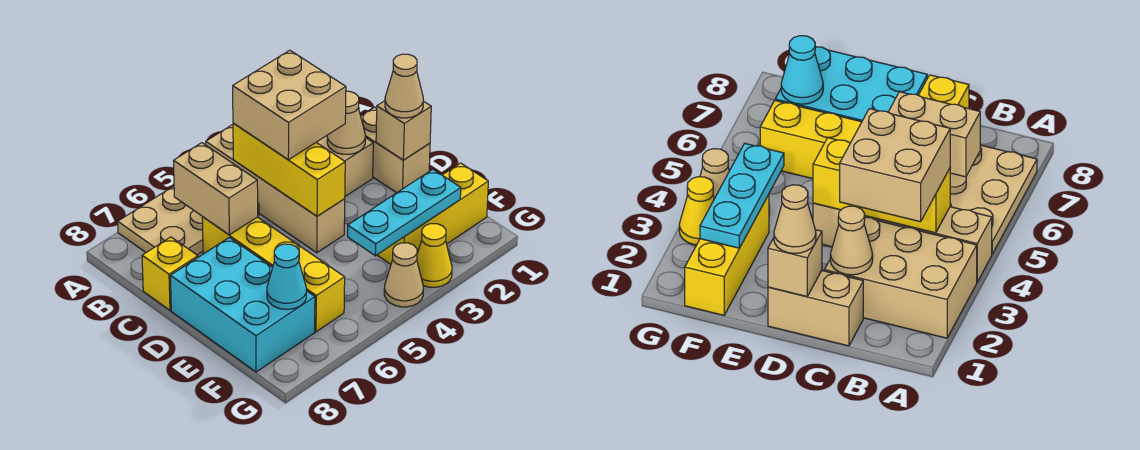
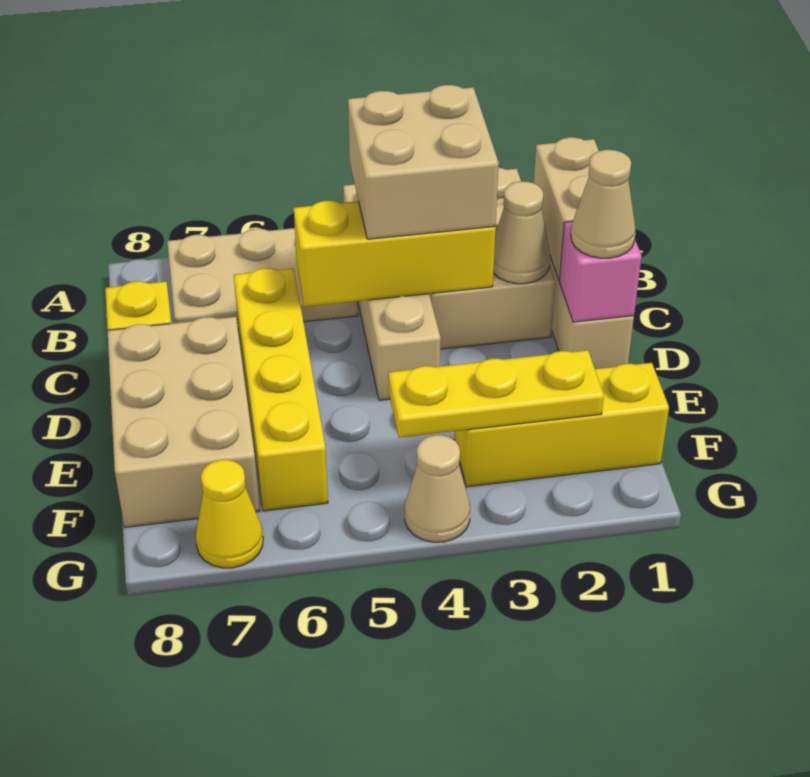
yellow 1x3 brick [233,123,345,216] -> yellow 1x3 brick turned to [294,201,496,307]
tan 1x2 brick [174,143,258,235] -> tan 1x2 brick moved to [534,137,599,280]
tan 1x1 brick [376,101,431,160] -> pink 1x1 brick [559,221,641,322]
cyan 2x3 brick [170,237,315,372] -> tan 2x3 brick [107,317,260,527]
cyan 1x3 plate [348,169,461,256] -> yellow 1x3 plate [388,350,604,438]
cyan 1x1 cone [267,244,306,309] -> none
yellow 1x1 cone [417,224,452,287] -> yellow 1x1 cone moved to [196,460,263,568]

